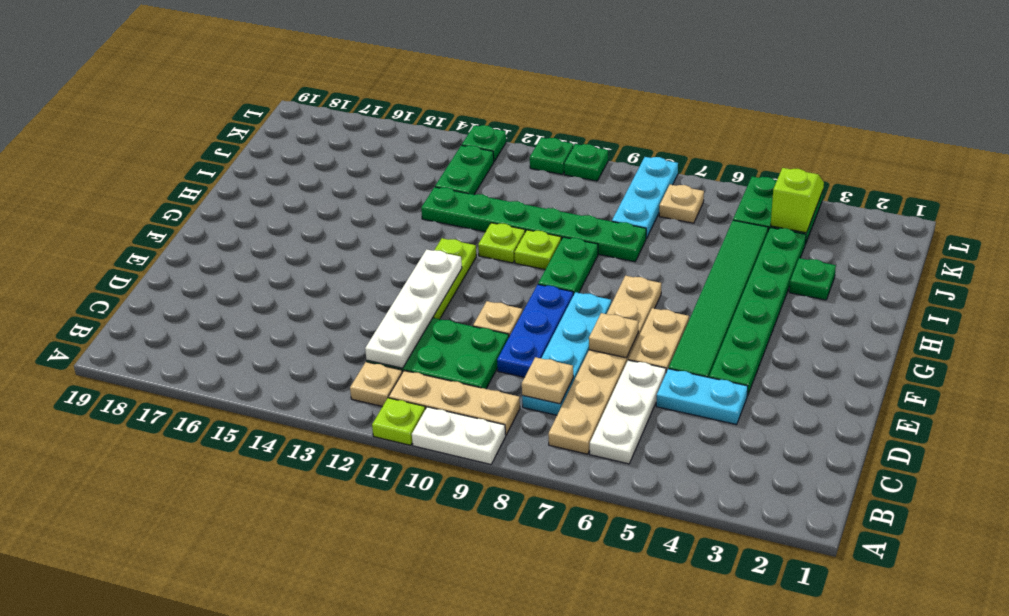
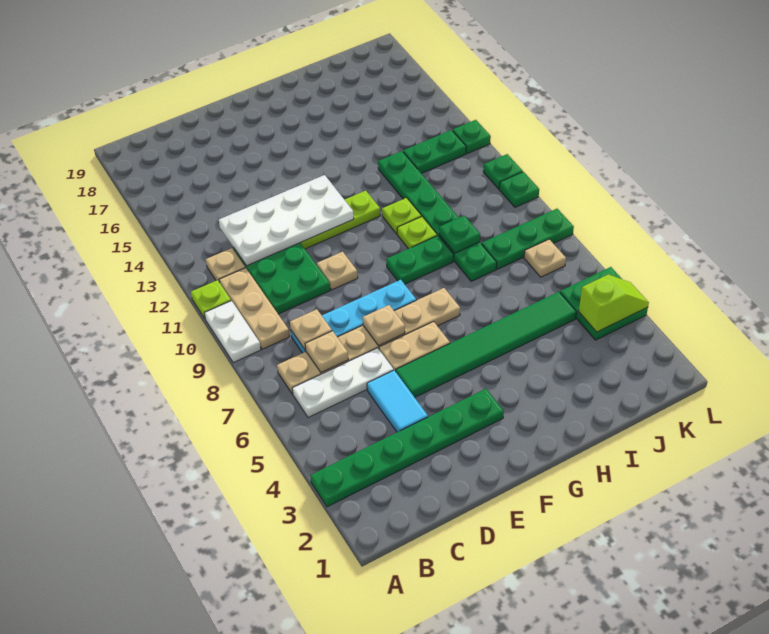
none -> tan 1x1 plate [305,331,348,372]
white 1x4 plate [365,249,462,368] -> white 2x4 plate [219,175,354,266]
cyan 1x2 plate [656,369,748,425] -> cyan 1x2 tile [367,370,428,432]
blue 1x3 plate [497,285,573,377] -> none
green 1x6 plate [709,227,806,396] -> green 1x6 plate moved to [310,389,504,507]
green 1x1 plate [789,258,836,300] -> green 1x1 plate moved to [439,216,480,253]
cyan 1x3 plate [612,157,678,239] -> green 1x3 plate [482,209,574,269]

